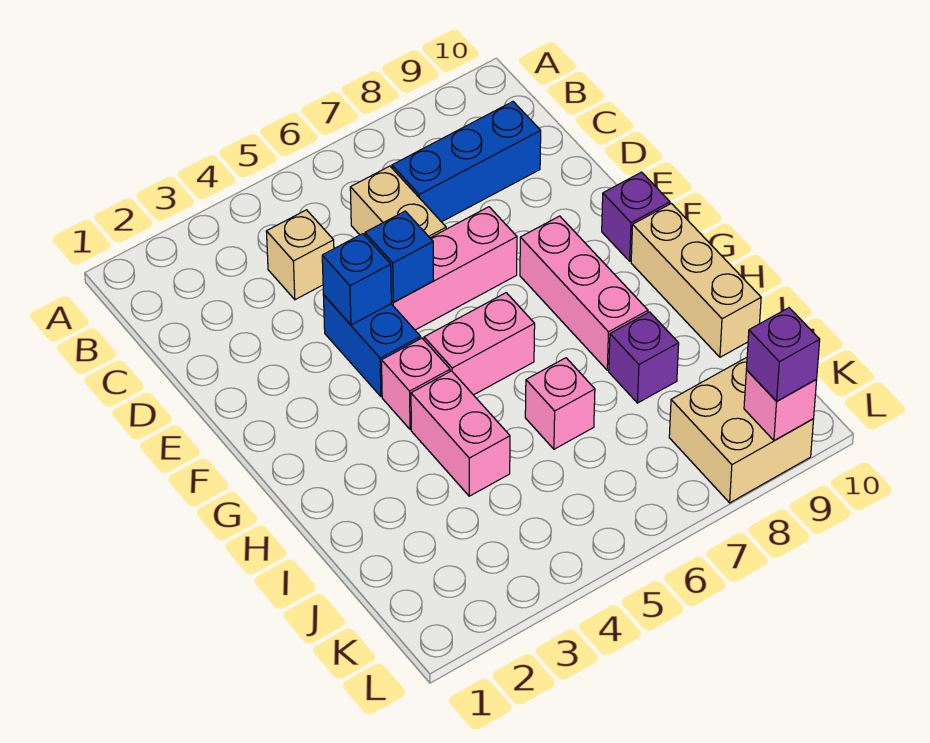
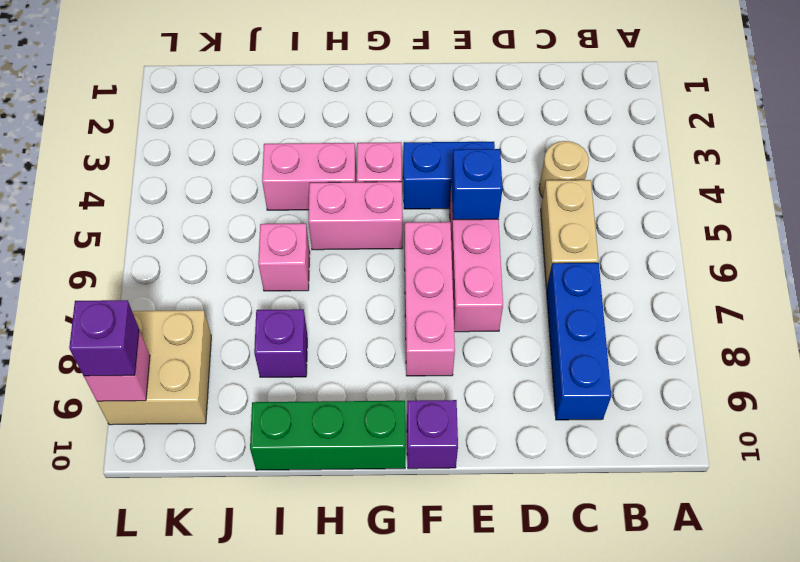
tan 1x1 brick [266,210,334,300] -> tan 1x1 round brick [539,141,589,198]
tan 1x2 brick [350,166,446,238] -> tan 1x2 brick turned to [541,180,599,288]
blue 1x1 brick [322,234,391,325] -> none
pink 1x3 brick [520,216,648,370] -> pink 1x3 brick turned to [405,222,455,376]
pink 1x2 brick [424,293,535,395] -> pink 1x2 brick turned to [308,182,402,250]
tan 1x3 brick [631,203,761,357] -> green 1x3 brick [250,401,405,470]

